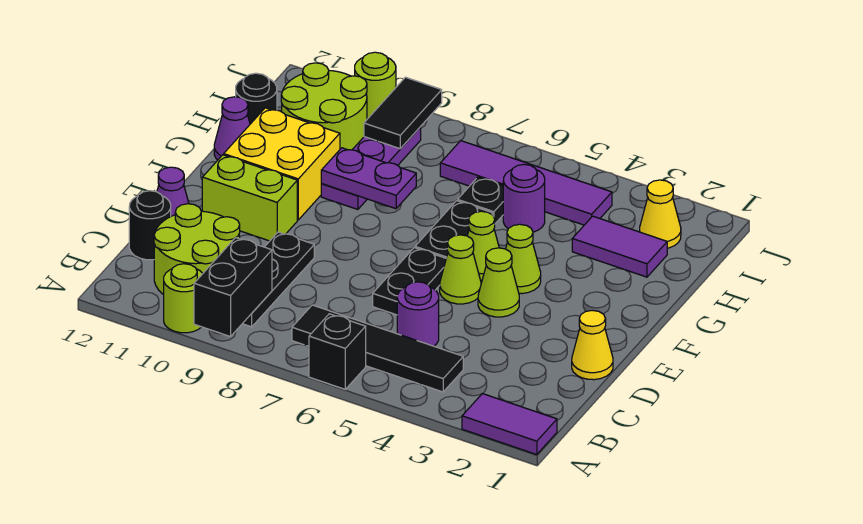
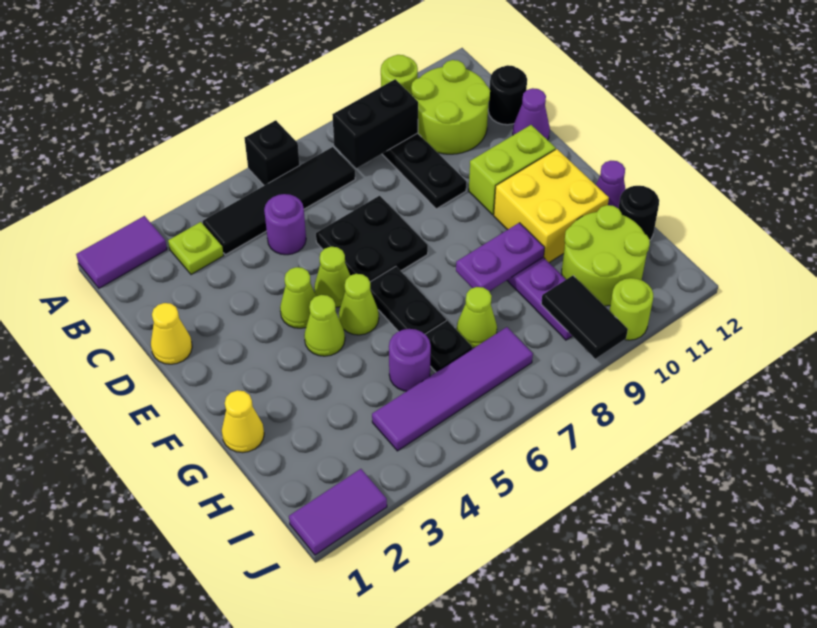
black 1x2 brick [194,238,272,337] -> black 1x2 brick turned to [332,79,418,168]
none -> lime 1x1 plate [168,222,224,275]
black 1x2 plate [373,248,446,315] -> black 2x2 plate [316,196,428,282]
purple 1x2 tile [572,216,667,277] -> purple 1x2 tile moved to [289,469,387,555]
none -> lime 1x1 cone [457,287,497,348]
yellow 1x1 cone [640,180,681,248] -> yellow 1x1 cone moved to [222,390,264,453]

